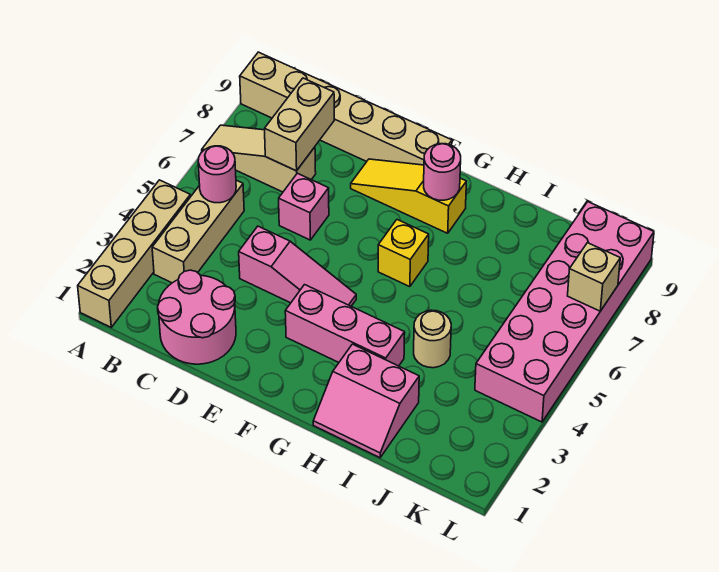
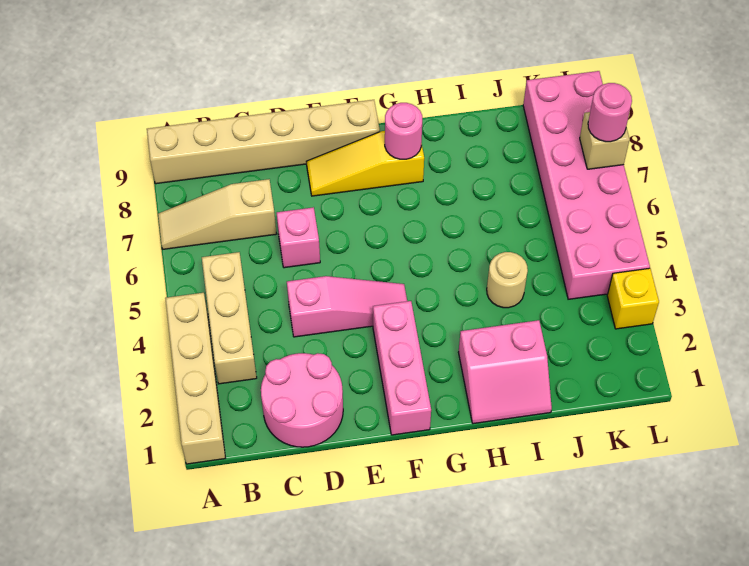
pink 1x1 round brick [198,146,236,203] -> pink 1x1 round brick moved to [588,83,632,142]
tan 1x2 brick [265,78,334,171] -> none
pink 1x3 brick [285,285,405,366] -> pink 1x3 brick turned to [373,301,431,435]
yellow 1x1 brick [378,220,429,287] -> yellow 1x1 brick moved to [607,268,659,329]

